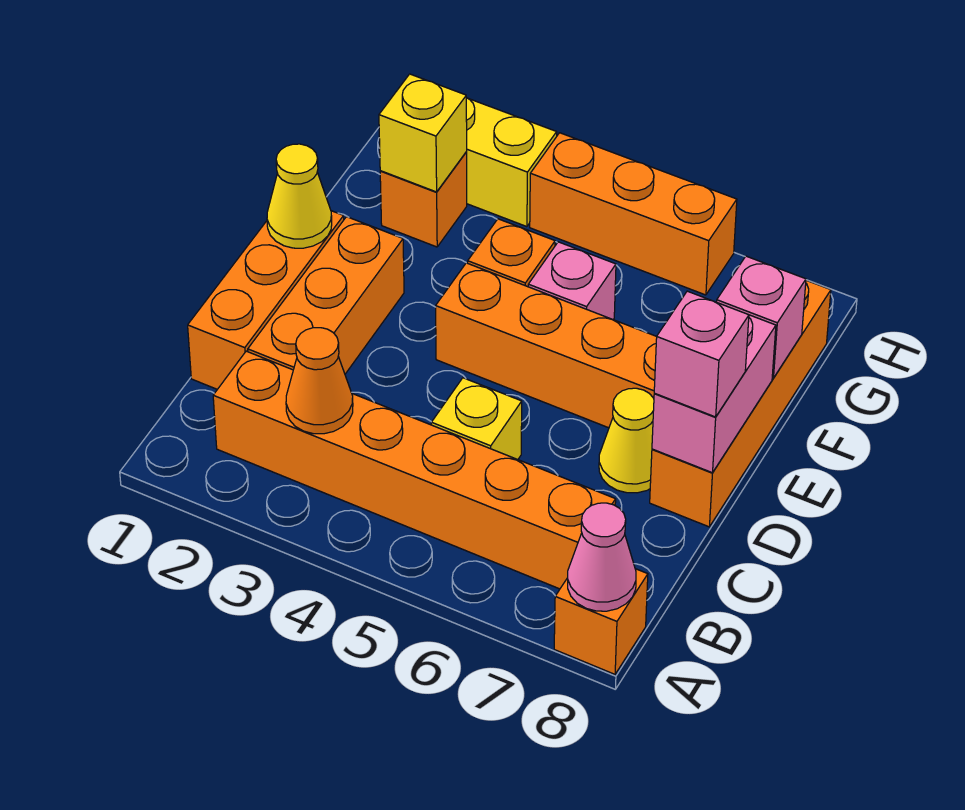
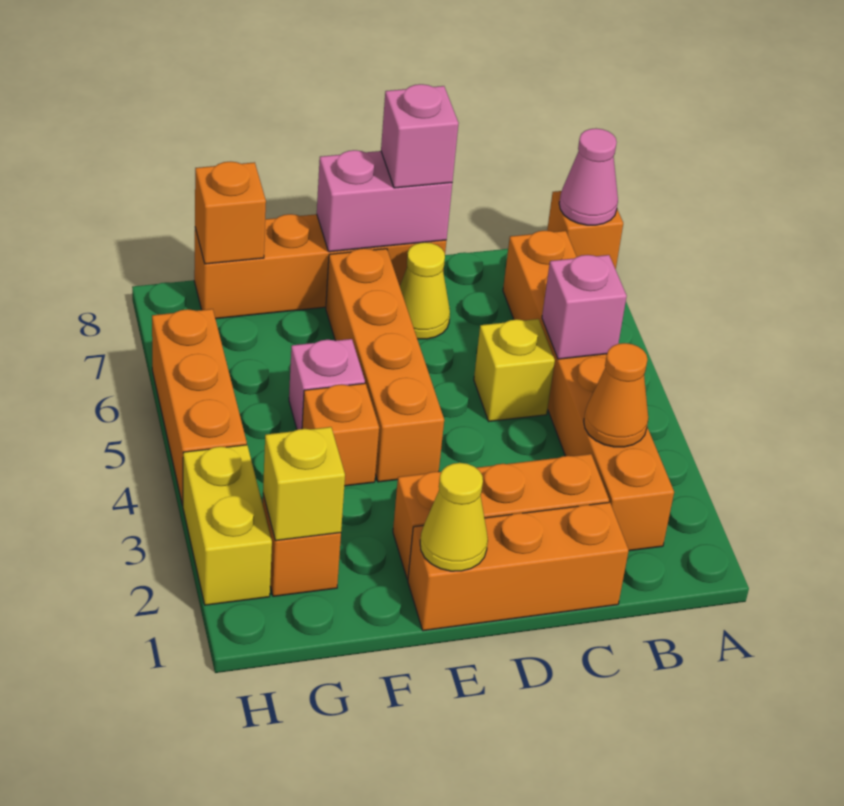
pink 1x1 brick [717,256,806,378] -> pink 1x1 brick moved to [542,255,627,359]
none -> orange 1x1 brick [195,162,266,264]

